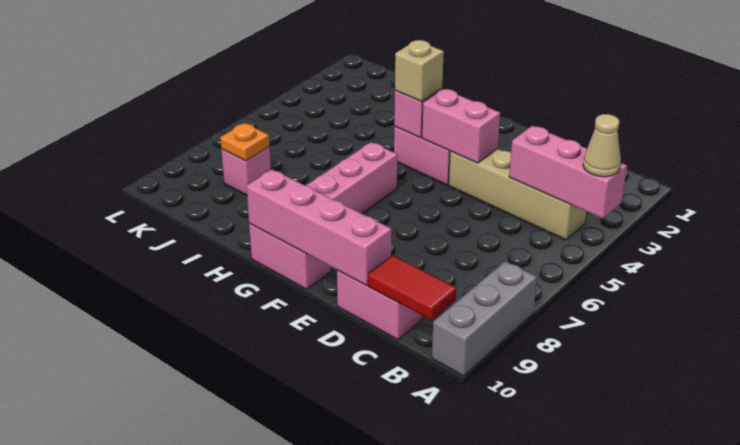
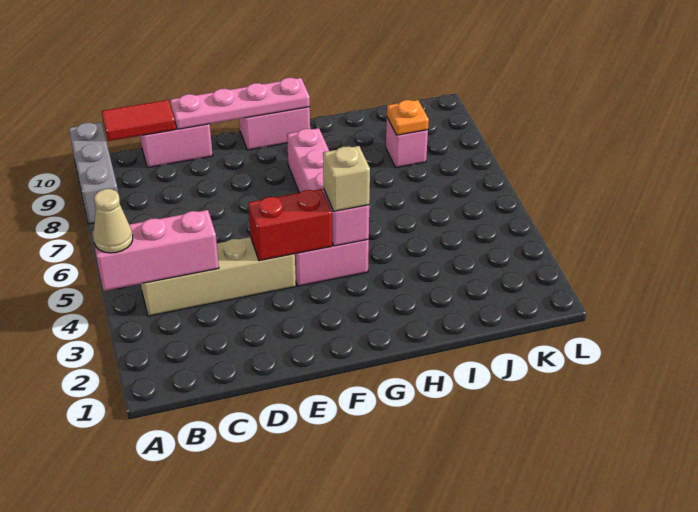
pink 1x4 brick [247,169,391,285] -> pink 1x4 plate [170,78,310,129]
pink 1x2 brick [422,89,500,163] -> red 1x2 brick [248,189,332,261]

